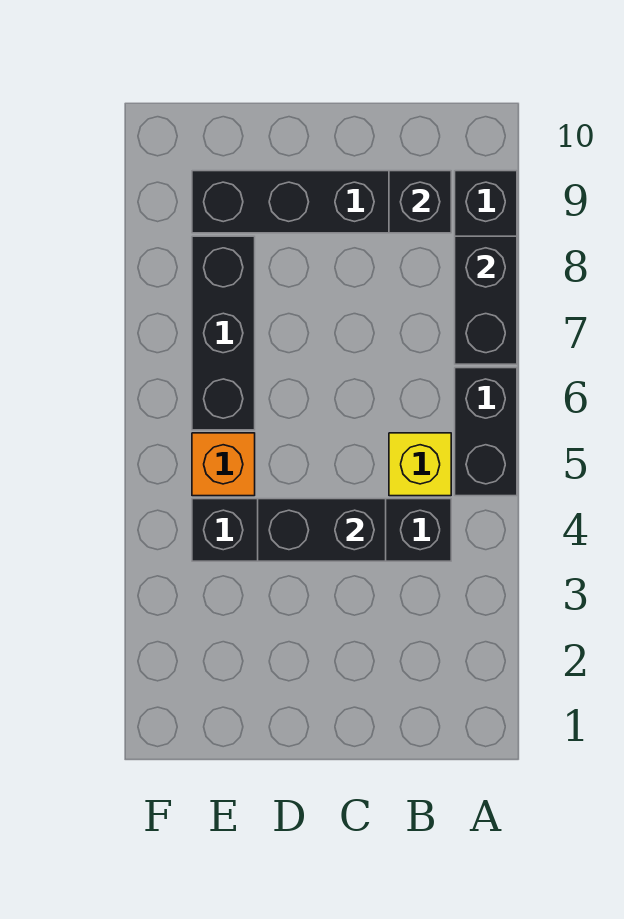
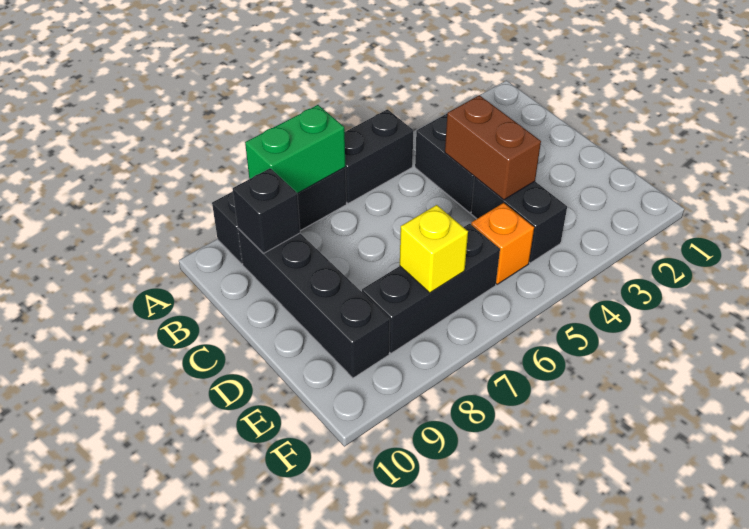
black 1x2 brick [455,236,517,364] -> green 1x2 brick [245,105,345,193]
yellow 1x1 brick [389,433,451,496] -> yellow 1x1 brick moved to [400,205,468,293]
black 1x2 brick [258,499,386,561] -> brown 1x2 brick [445,95,541,200]

